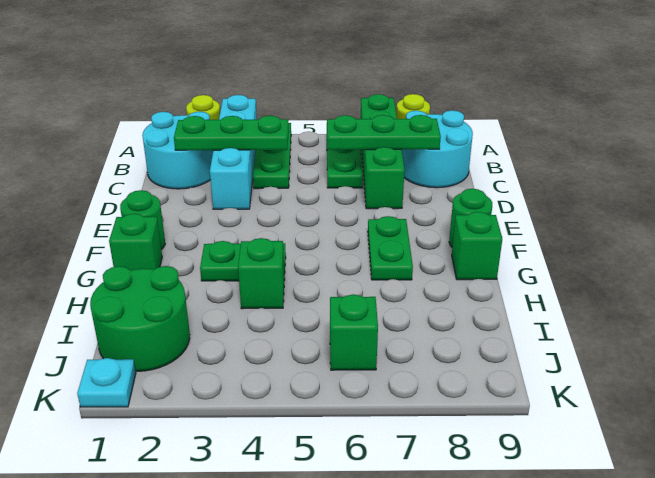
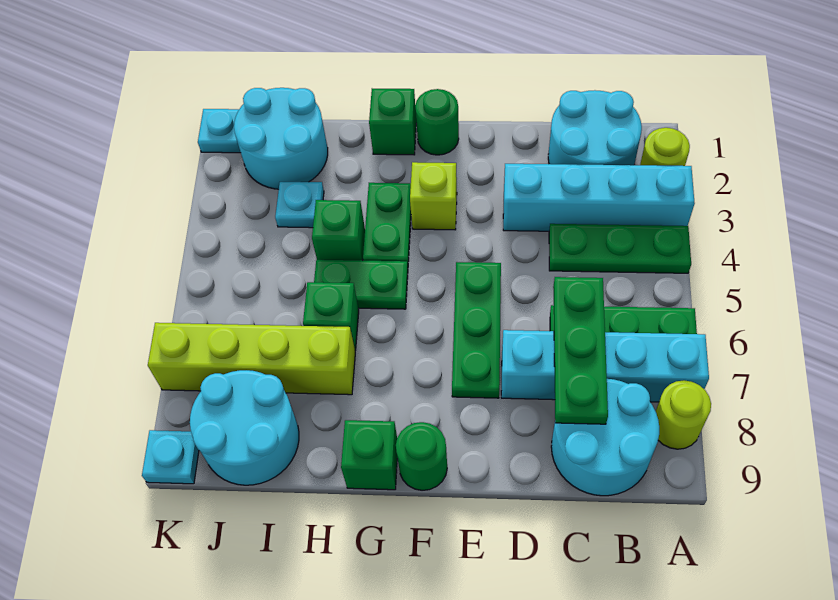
green 1x4 brick [361,94,405,209] -> cyan 1x4 brick [501,330,709,402]
green 1x3 plate [174,116,289,150] -> green 1x3 plate moved to [452,262,501,398]
none -> lime 1x1 brick [410,162,457,230]
green 1x2 plate [368,216,413,280] -> green 1x2 plate moved to [314,260,408,309]
none -> lime 1x4 brick [148,323,355,395]
green 2x2 round brick [90,266,190,371] -> cyan 2x2 round brick [234,88,328,189]
none -> cyan 1x1 plate [275,182,324,228]
none -> cyan 2x2 round brick [190,370,299,485]
green 1x1 brick [330,294,378,370] -> green 1x1 brick moved to [303,282,359,350]
none -> cyan 1x1 plate [142,430,199,484]

